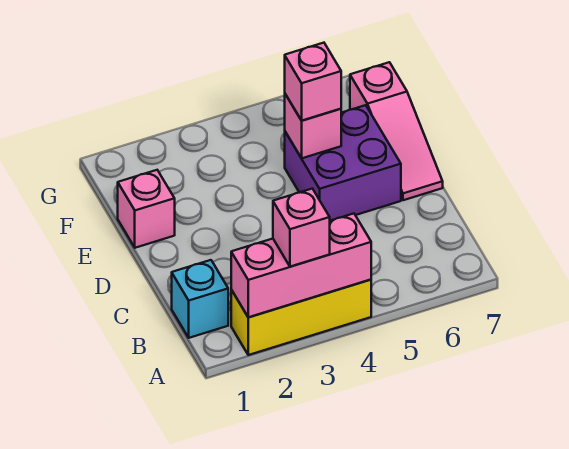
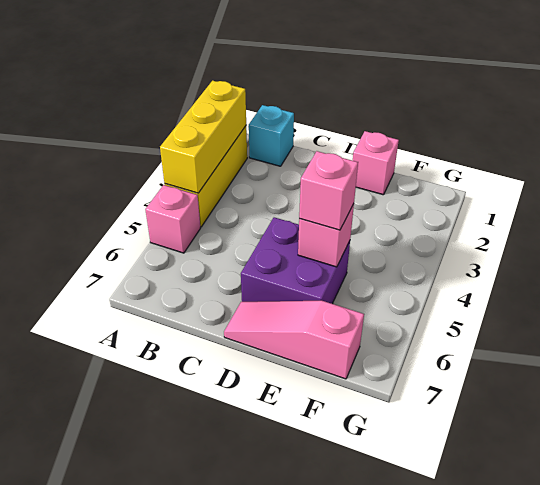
pink 1x3 brick [231,214,371,317] -> yellow 1x3 brick [160,81,246,193]
pink 1x1 brick [273,189,330,267] -> pink 1x1 brick moved to [145,185,200,253]

